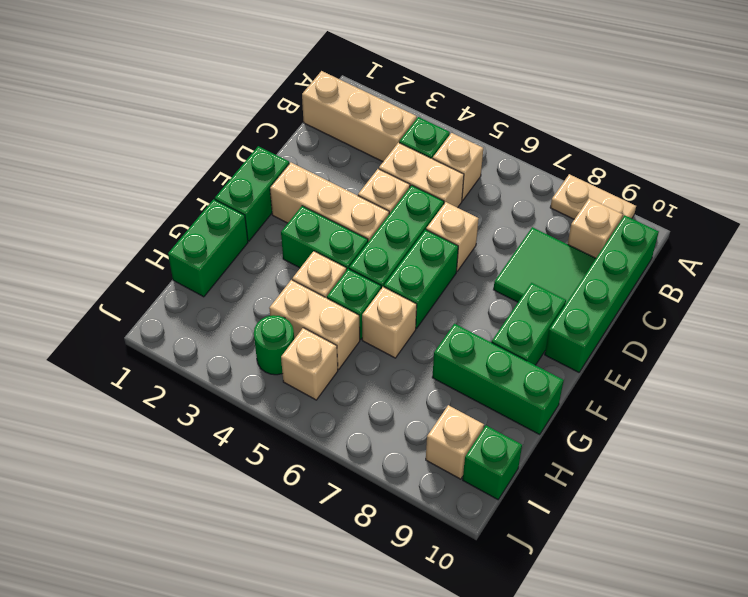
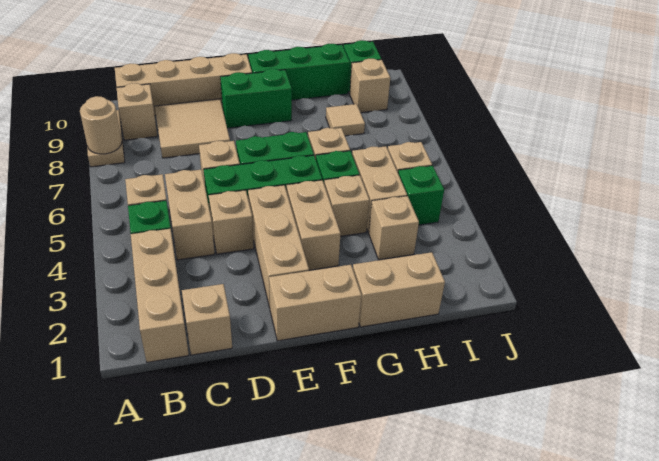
none -> tan 1x1 round brick [80,96,122,154]
green 1x4 brick [545,215,659,372] -> tan 1x4 brick [115,53,252,116]
none -> tan 1x1 brick [182,284,232,355]
green 2x2 tile [494,227,596,303] -> tan 2x2 tile [155,99,230,158]
green 1x2 brick [215,146,289,241] -> tan 1x2 brick [269,265,361,341]
green 1x2 brick [281,206,368,271] -> tan 1x2 brick [287,180,341,270]
green 1x2 brick [168,199,248,297] -> tan 1x2 brick [353,252,445,327]
green 1x3 brick [432,324,564,435] -> green 1x3 brick turned to [248,44,350,100]
none -> tan 1x1 brick [369,196,419,260]
none -> tan 1x1 tile [326,104,365,136]
green 1x1 round brick [254,315,294,375] -> green 1x1 brick [398,166,444,225]

